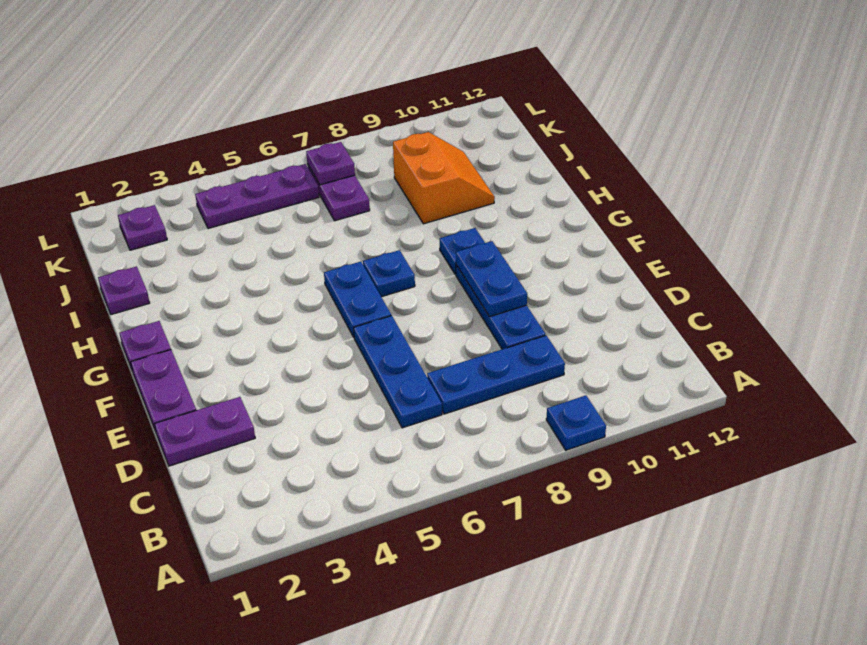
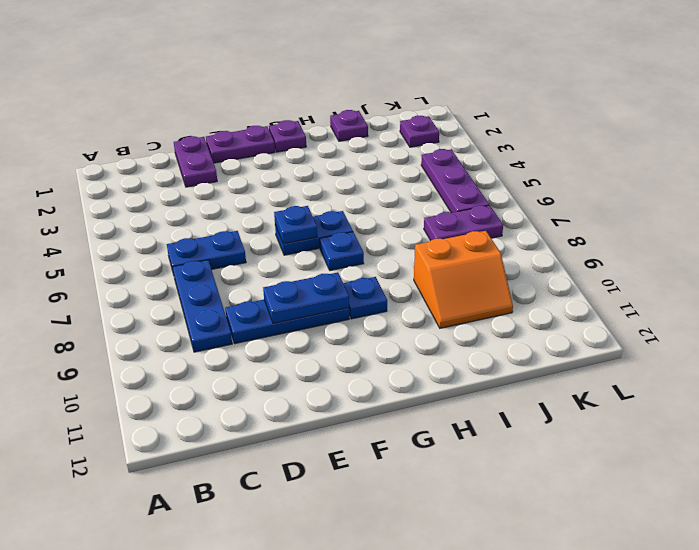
blue 1x1 plate [546,395,606,450] -> blue 1x1 plate moved to [274,206,317,244]
blue 1x3 plate [354,316,442,428] -> blue 1x2 plate [167,231,246,274]
purple 1x1 plate [306,142,355,185] -> none

